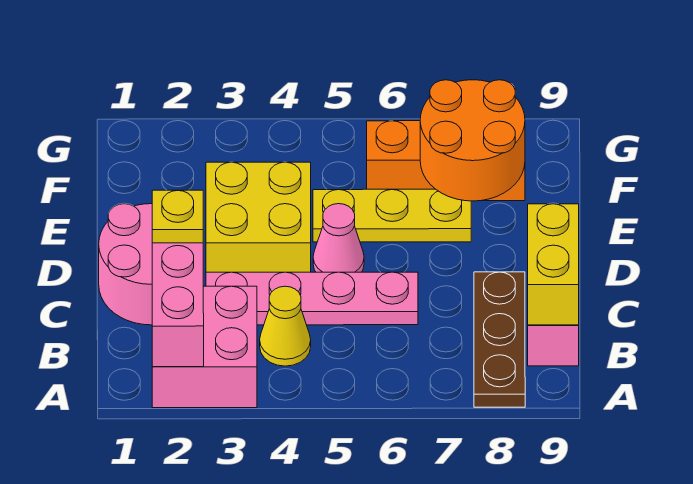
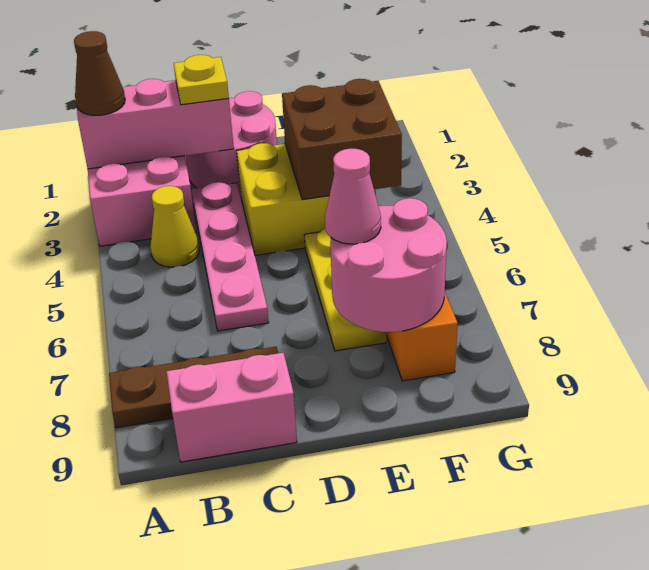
none -> brown 1x1 cone [74,31,125,115]
yellow 1x2 brick [528,204,579,325] -> none
pink 1x1 cone [313,204,364,272] -> pink 1x1 cone moved to [325,149,381,244]
none -> brown 2x2 brick [282,79,402,200]
orange 2x2 round brick [420,80,525,201] -> pink 2x2 round brick [330,198,447,332]

